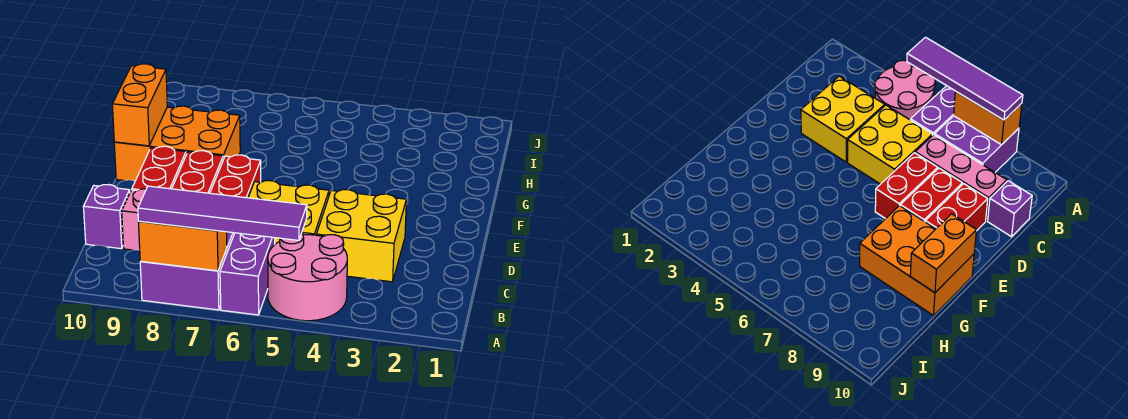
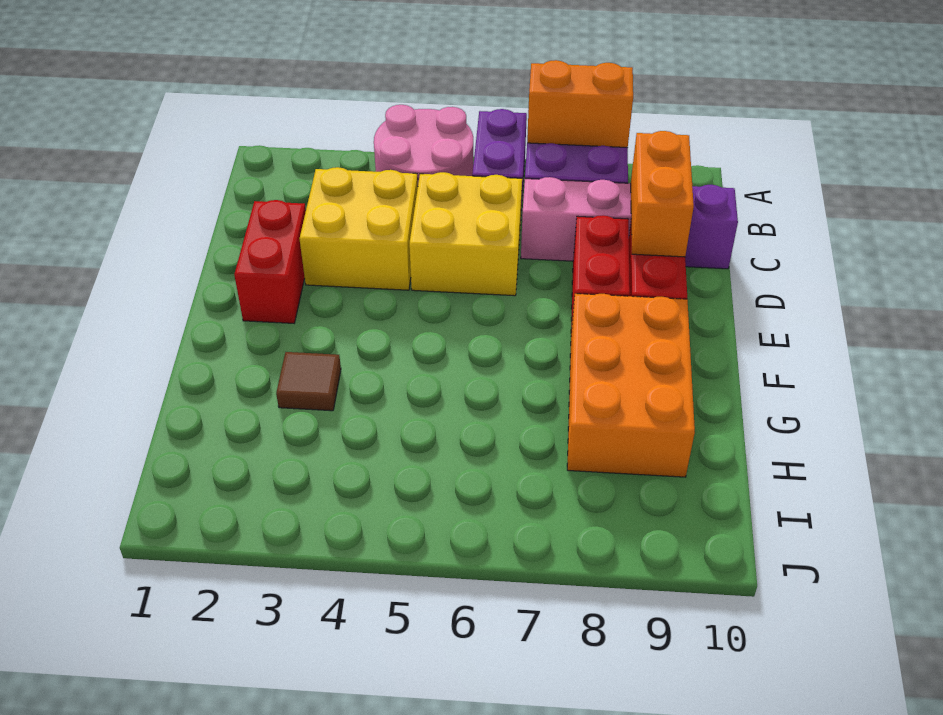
purple 1x4 tile [138,186,307,240] -> none
red 1x2 brick [210,155,261,198] -> red 1x2 brick moved to [234,200,306,323]
orange 2x3 brick [114,106,240,181] -> orange 2x3 brick turned to [567,294,695,477]
orange 1x2 brick [112,64,167,146] -> orange 1x2 brick moved to [631,131,694,257]
none -> brown 1x1 tile [276,352,341,411]

